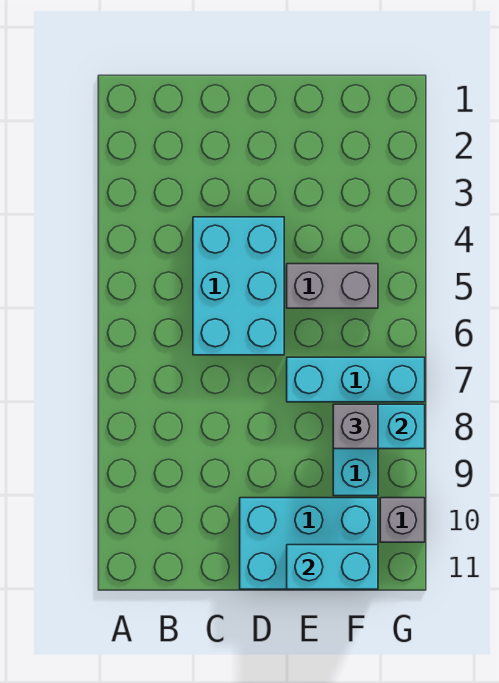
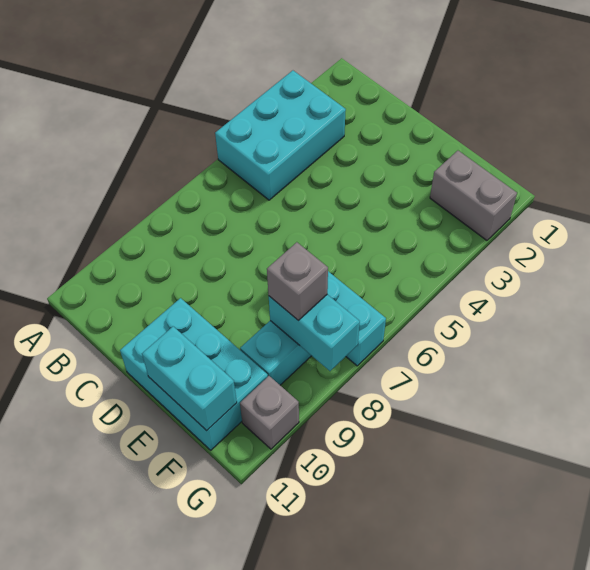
cyan 2x3 brick [193,217,284,355] -> cyan 2x3 brick moved to [215,71,346,200]
grey 1x2 brick [287,264,378,308] -> grey 1x2 brick moved to [430,151,517,240]

